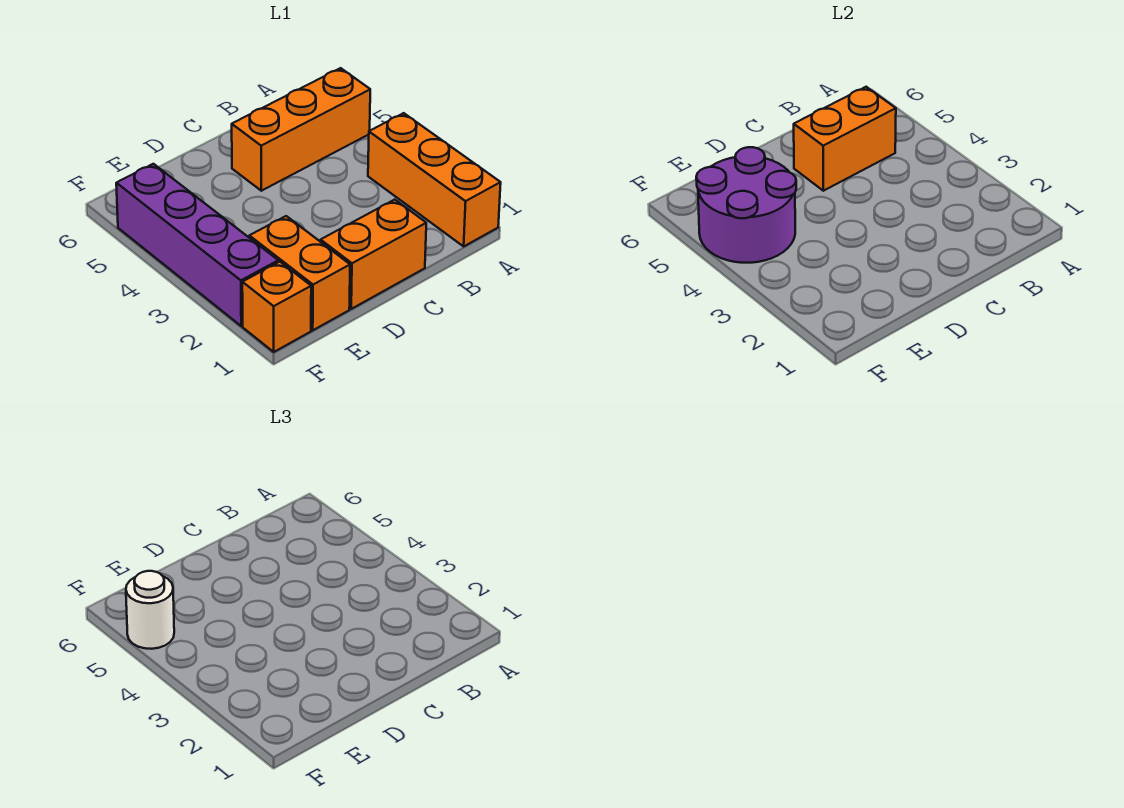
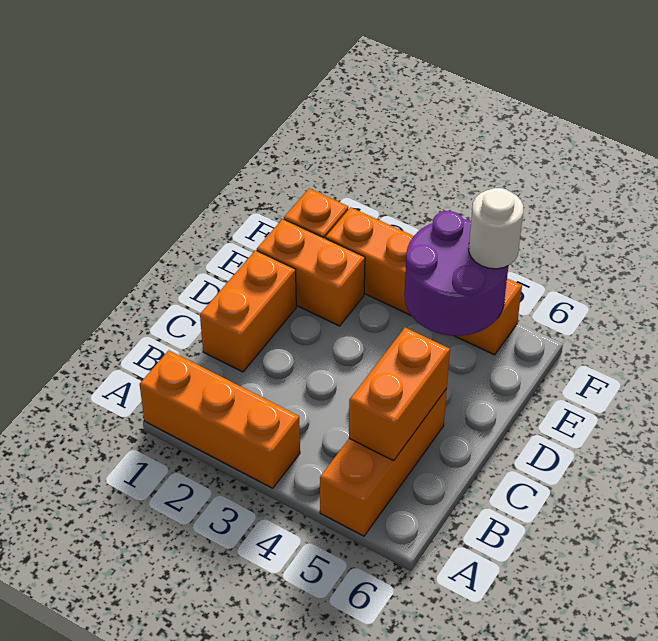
purple 1x4 brick [116,164,278,326] -> orange 1x4 brick [326,207,522,355]

